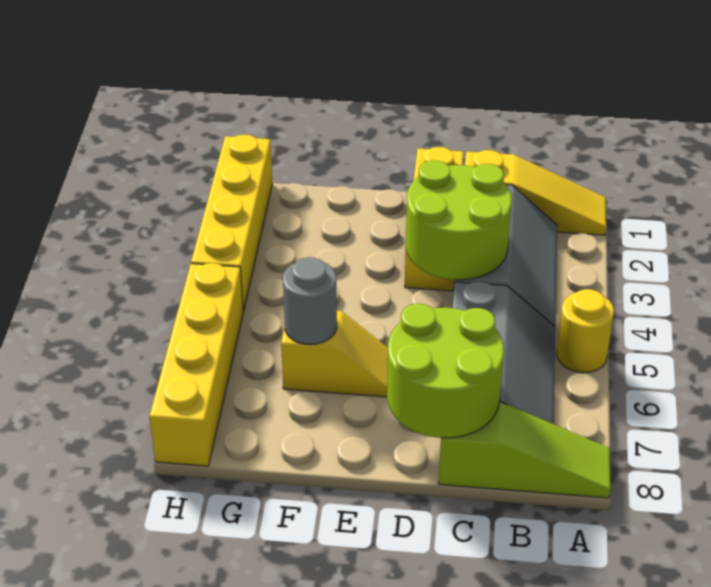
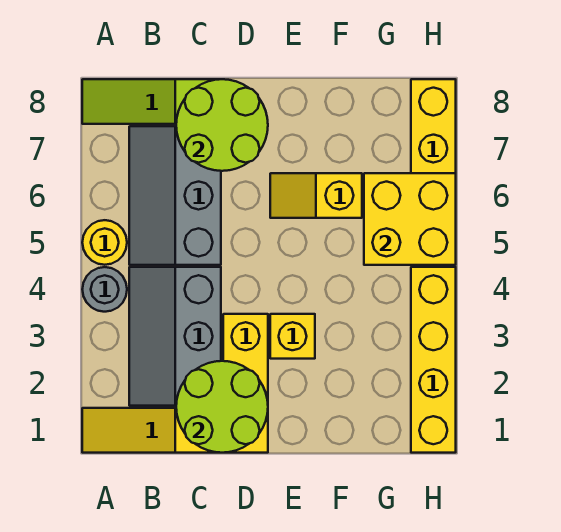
lime 2x2 round brick [406,160,512,280] -> lime 2x2 round brick moved to [176,361,268,453]
none -> yellow 1x1 brick [270,314,315,359]
grey 1x1 round brick [283,257,337,344] -> grey 1x1 round brick moved to [82,267,127,312]
none -> yellow 2x2 brick [364,173,456,265]

